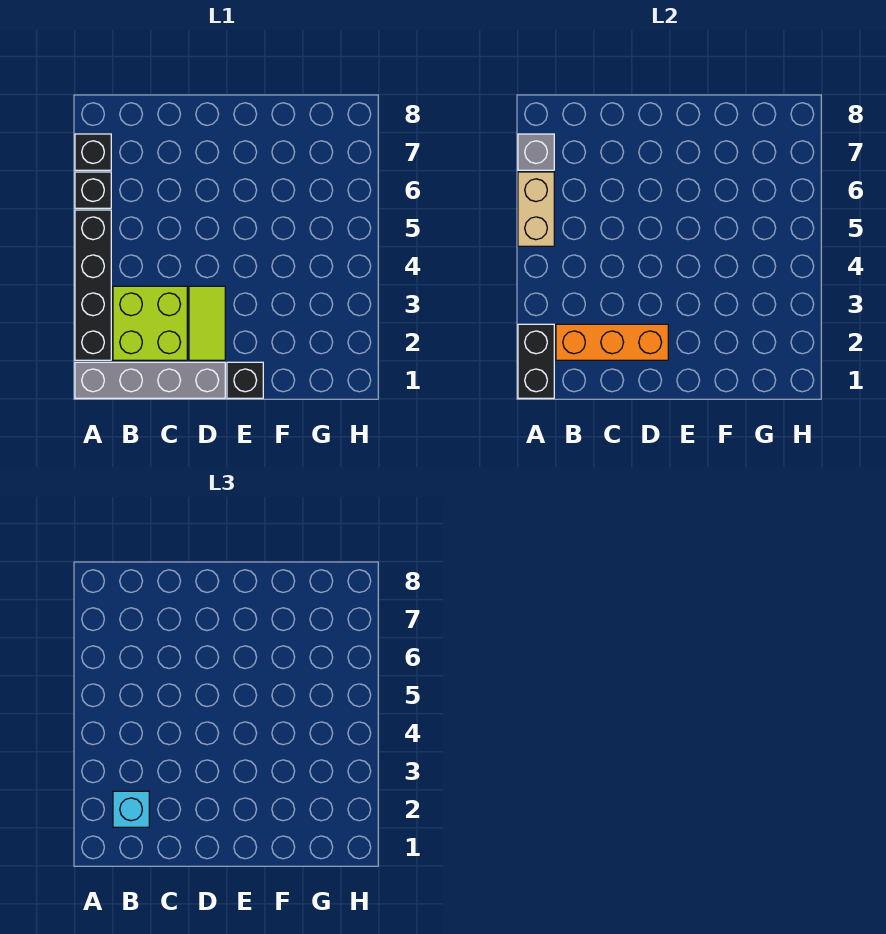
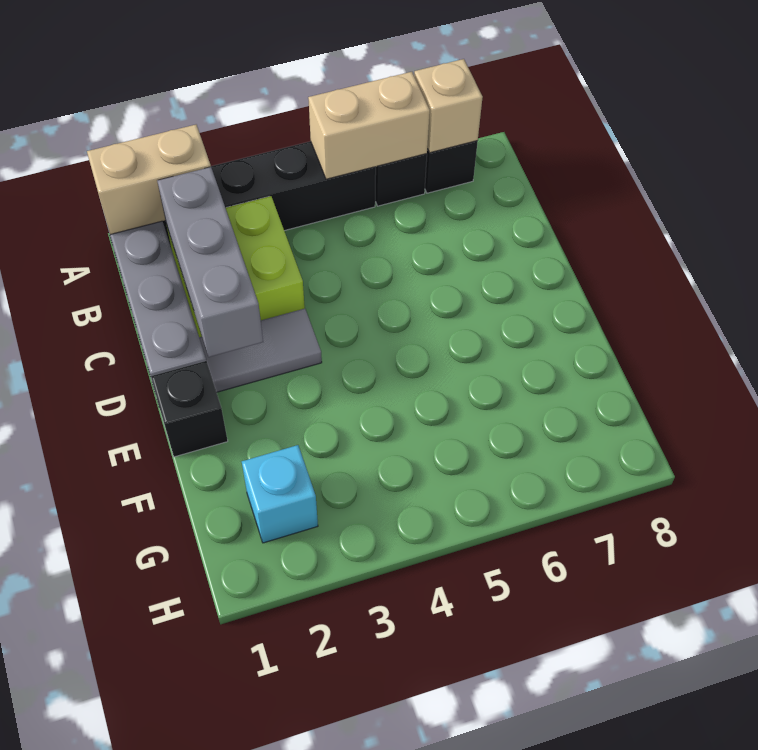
black 1x2 brick [518,324,554,398] -> tan 1x2 brick [87,125,211,235]
grey 1x1 brick [518,134,554,170] -> tan 1x1 brick [414,59,483,153]
orange 1x3 brick [556,324,668,360] -> grey 1x3 brick [157,167,263,357]
cyan 1x1 brick [113,791,149,827] -> cyan 1x1 brick moved to [242,445,318,543]
lime 1x2 tile [189,286,225,360] -> grey 1x2 tile [199,309,322,392]

